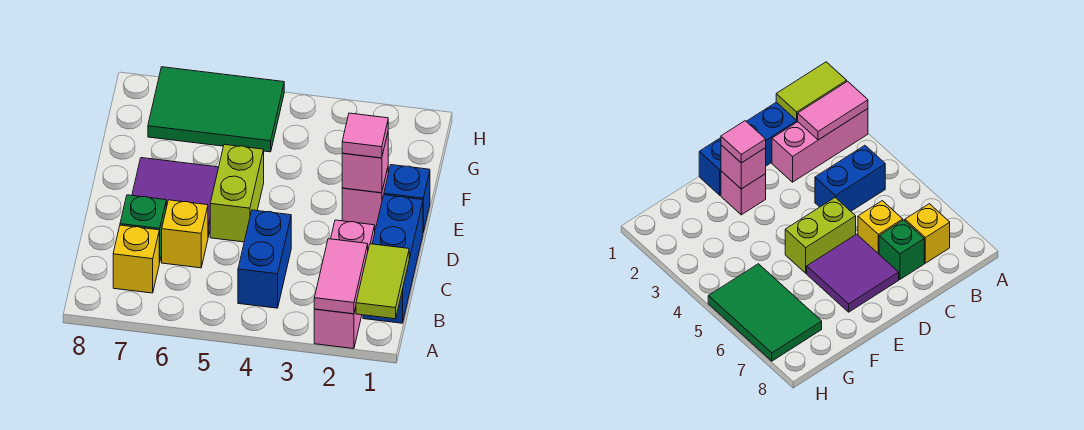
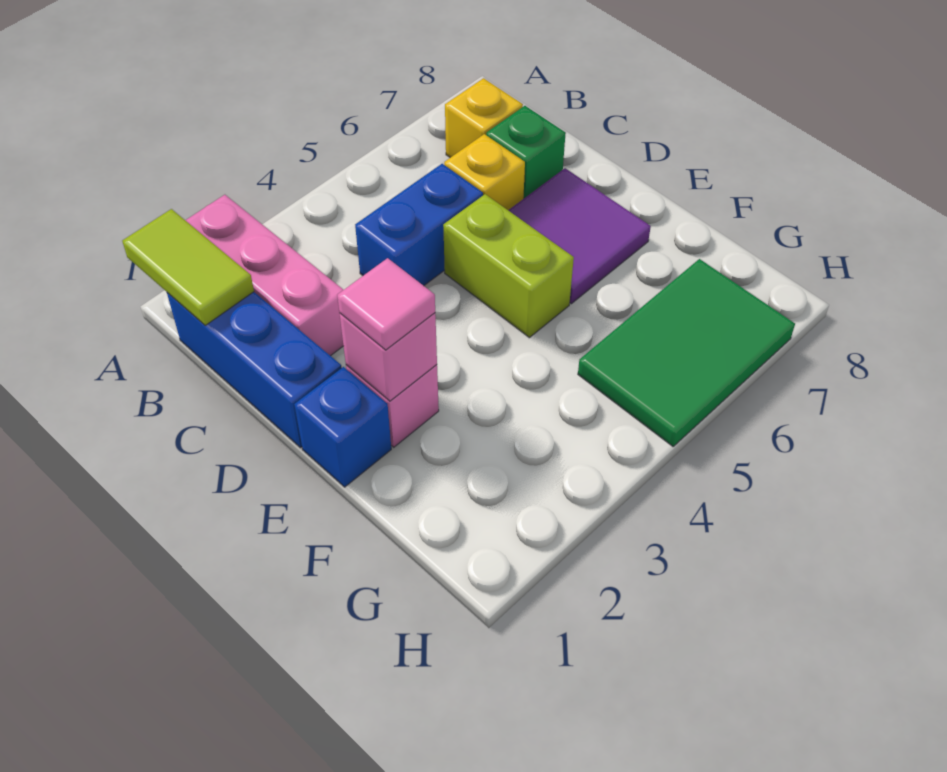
pink 1x2 tile [314,239,368,314] -> none
blue 1x2 brick [238,210,291,308] -> blue 1x2 brick turned to [355,164,483,286]

